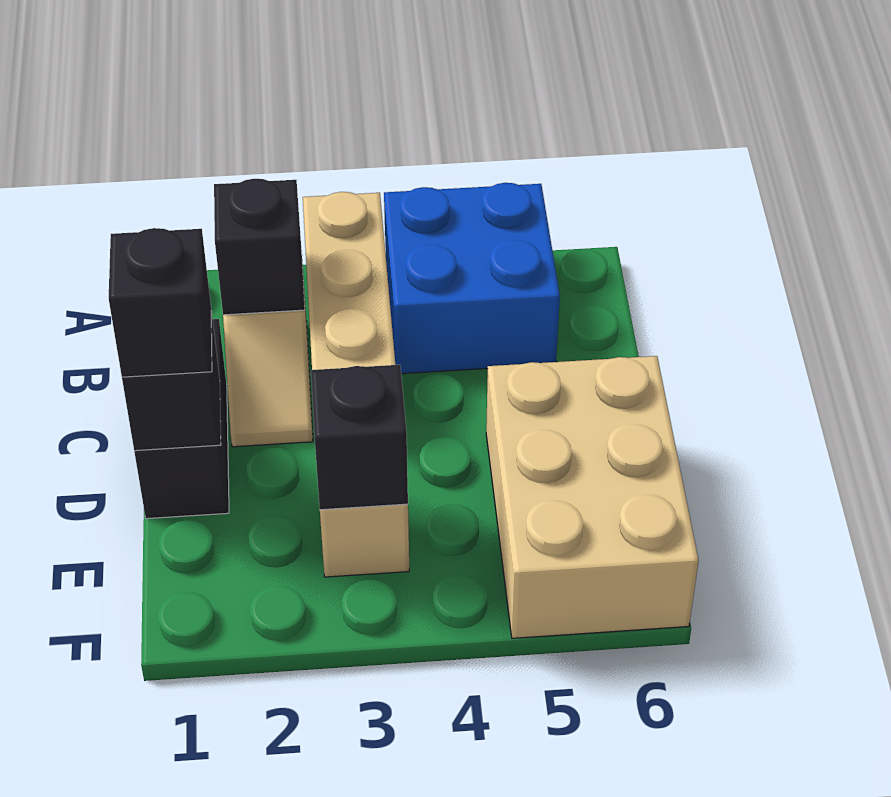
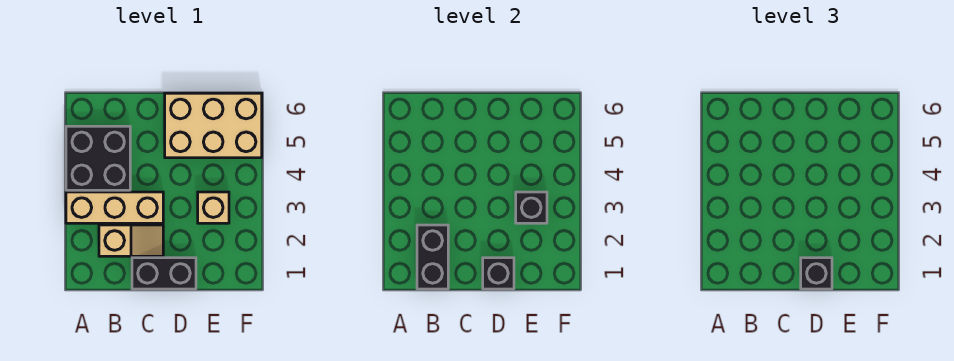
blue 2x2 brick [384,183,560,374] -> black 2x2 brick [66,126,130,190]
black 1x1 brick [214,179,305,315] -> black 1x2 brick [417,225,448,289]

